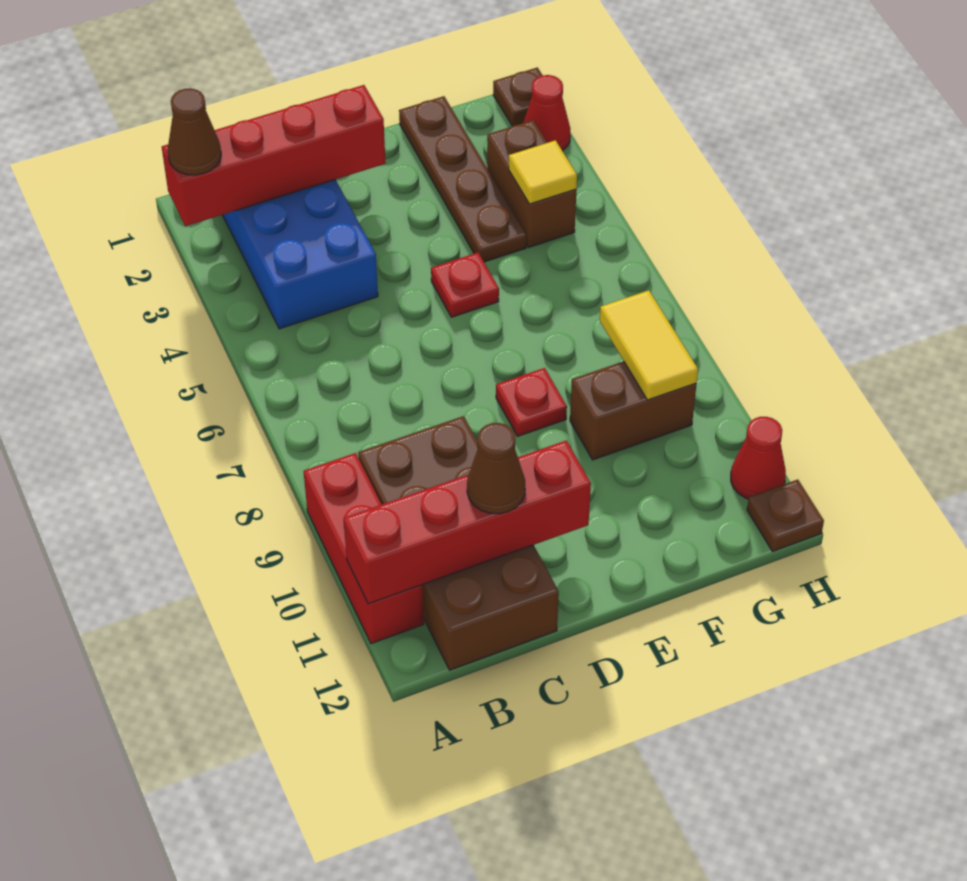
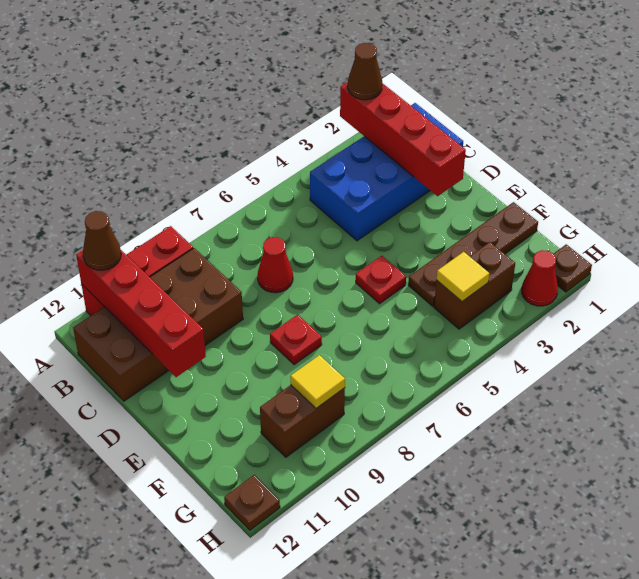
brown 1x1 cone [467,423,525,514] -> brown 1x1 cone moved to [83,211,121,270]
brown 1x2 brick [570,361,696,460] -> brown 1x2 brick turned to [260,385,345,457]
yellow 1x2 tile [600,290,698,400] -> yellow 1x1 tile [290,355,345,408]
red 1x1 cone [731,417,786,499] -> red 1x1 cone moved to [258,237,293,293]

